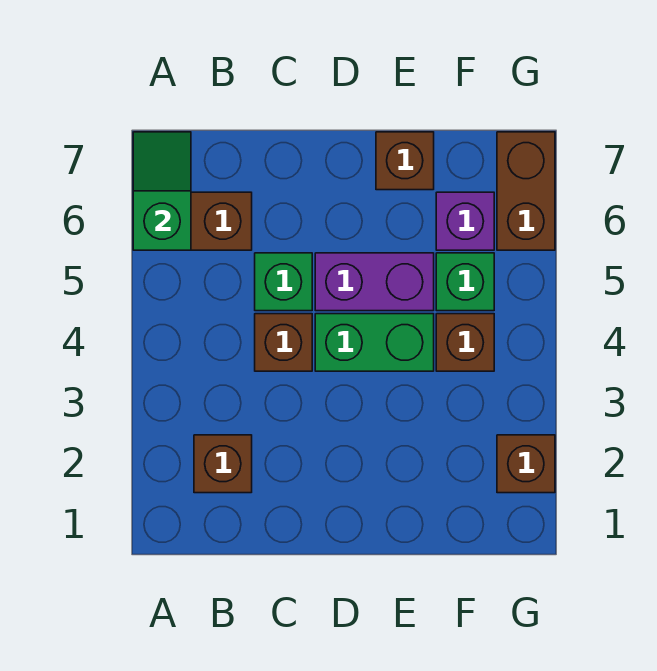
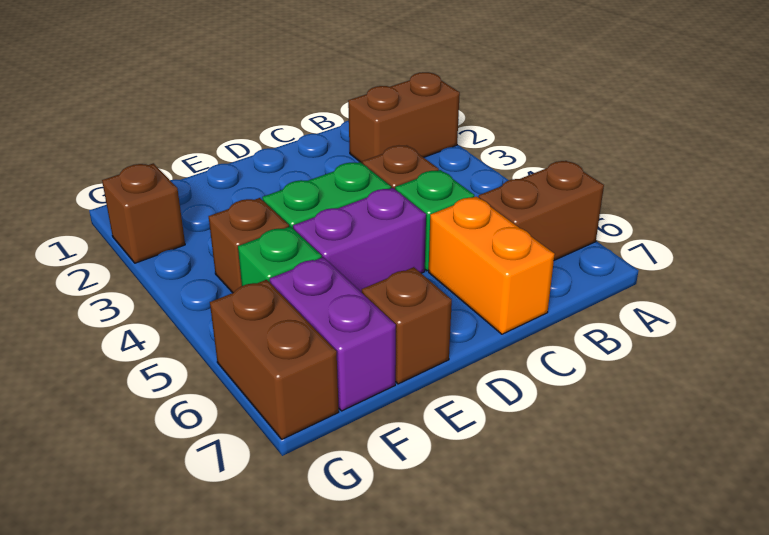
green 1x2 slope [133,132,191,250] -> none
brown 1x1 brick [194,435,252,493] -> brown 1x2 brick [348,72,460,163]
none -> orange 1x2 brick [429,196,555,334]
purple 1x1 brick [436,192,494,250] -> purple 1x2 brick [270,257,396,411]

